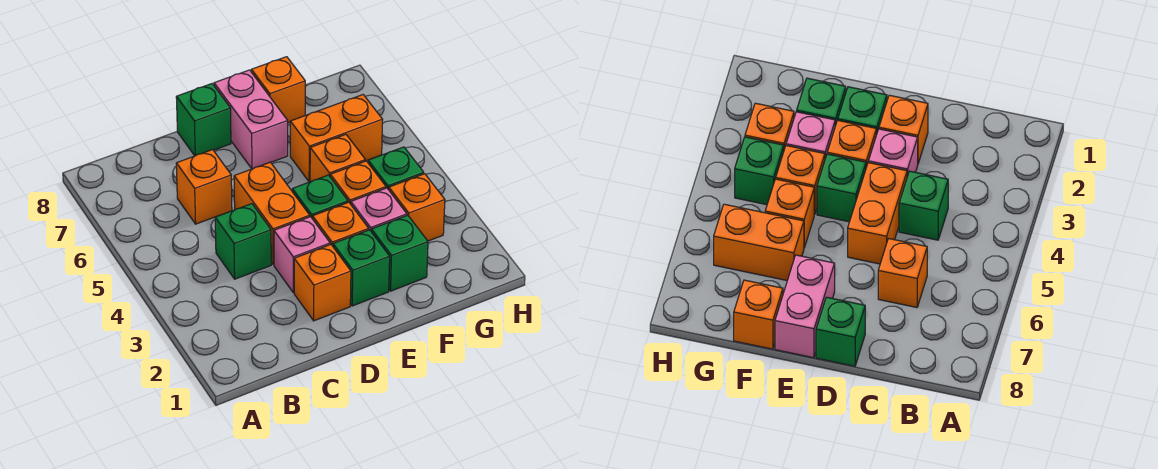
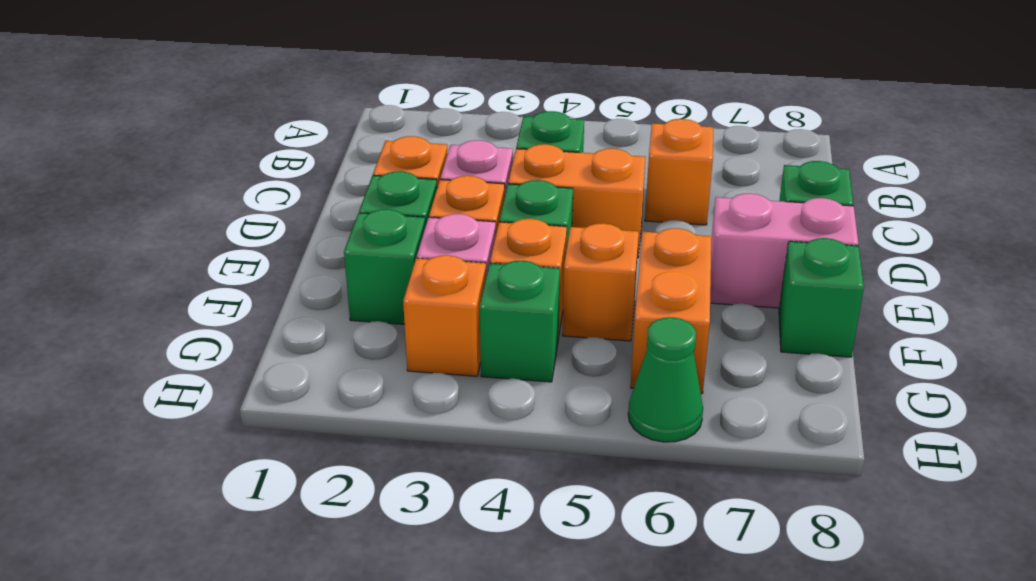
orange 1x1 brick [251,57,305,123] -> green 1x1 brick [779,238,864,357]
none -> green 1x1 cone [628,317,703,442]

